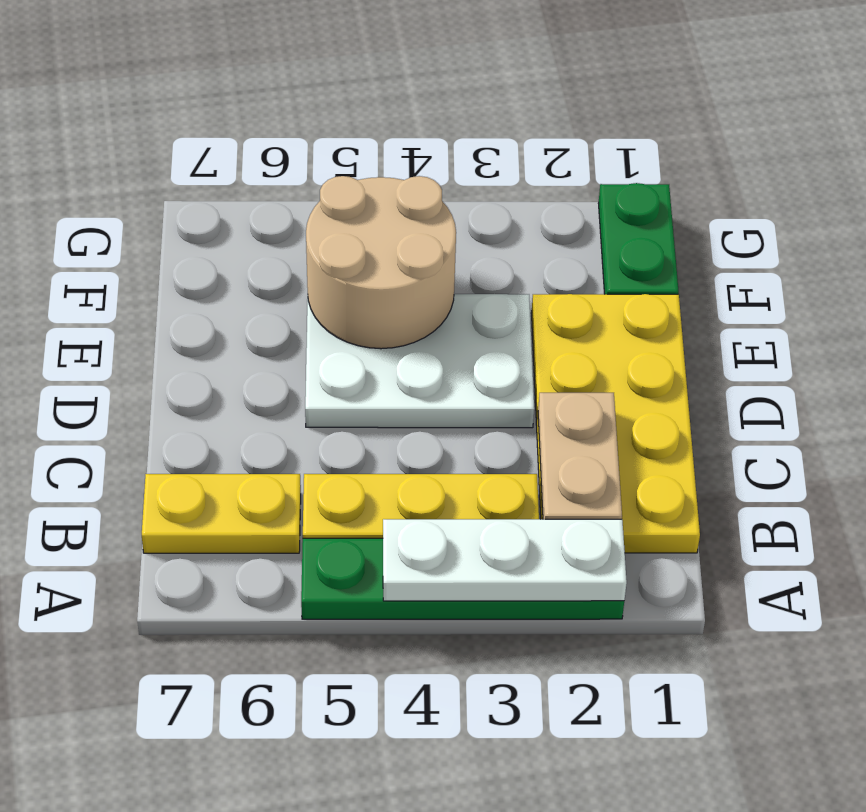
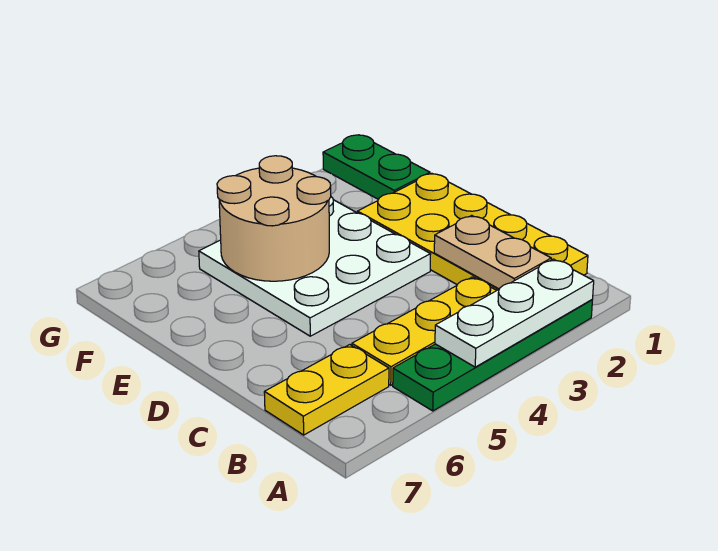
white 2x3 plate [305,294,534,428] -> white 3x3 plate [199,197,431,336]

